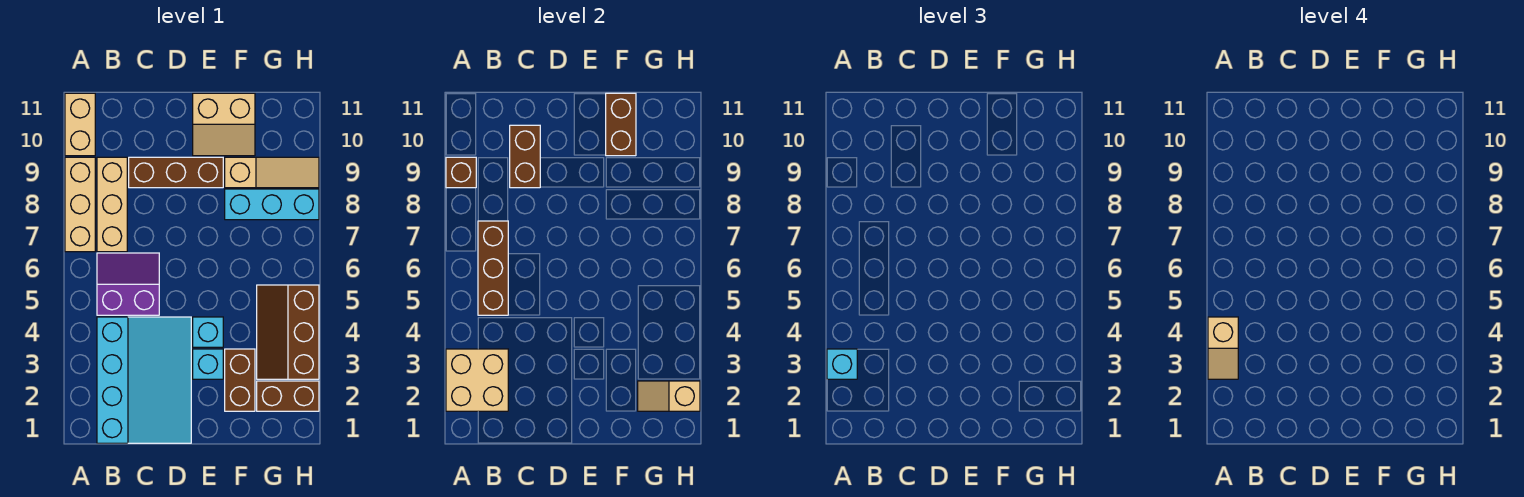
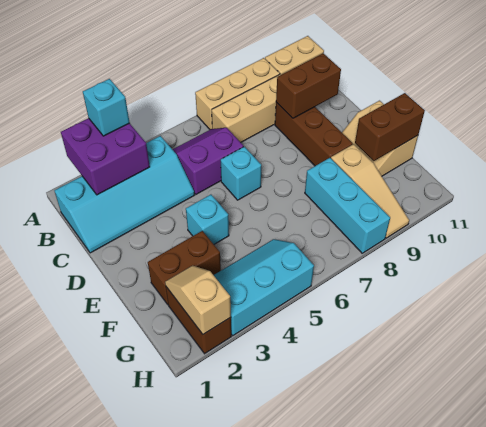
tan 2x2 brick [446,349,508,411] -> purple 2x2 brick [61,118,150,195]
tan 1x2 slope [1208,317,1238,379] -> none
brown 1x1 brick [446,157,476,188] -> none
cyan 3x4 slope [97,317,191,443] -> cyan 2x4 slope [54,136,194,253]
purple 2x2 slope [97,253,159,315] -> purple 2x2 slope turned to [172,128,244,194]
brown 1x3 brick [478,221,508,315] -> none
cyan 1x1 brick [193,349,223,379] -> cyan 1x1 brick moved to [221,147,261,200]
brown 2x3 slope [257,285,319,379] -> cyan 2x3 slope [214,239,314,336]

